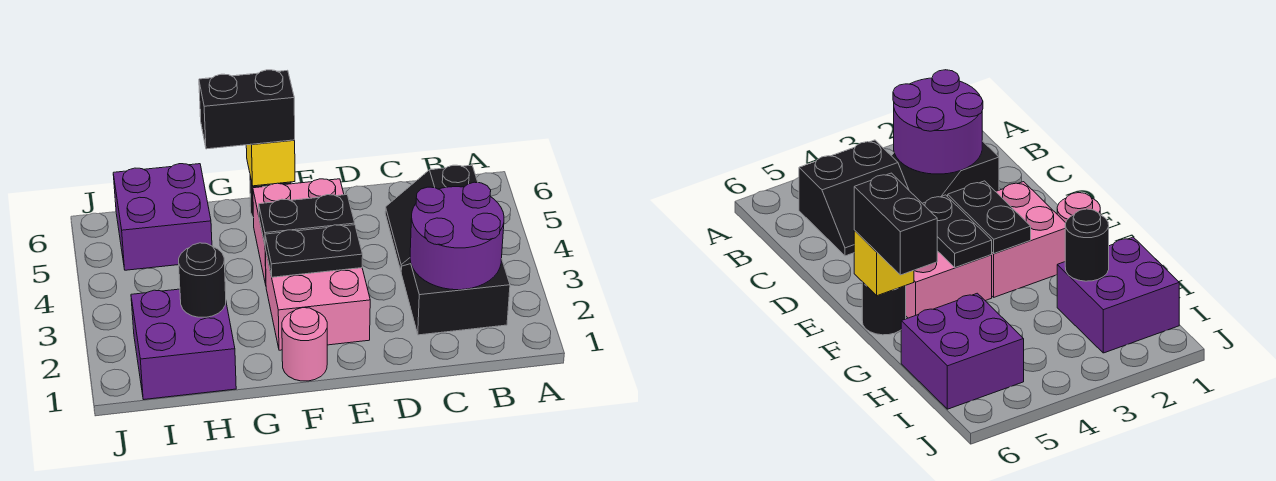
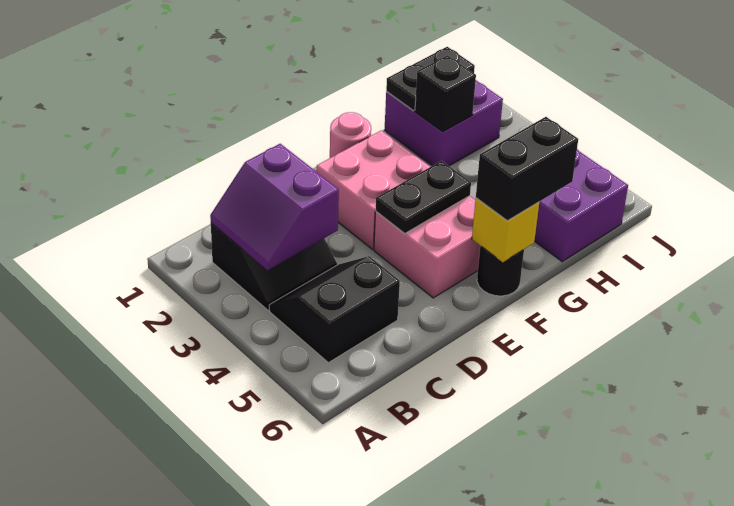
purple 2x2 round brick [410,182,504,290] -> purple 2x2 slope [210,144,339,270]
black 2x2 slope [385,165,478,270] -> black 2x2 slope turned to [269,256,400,363]
black 1x2 plate [265,225,363,277] -> black 1x2 plate moved to [386,47,475,111]
black 1x1 round brick [179,243,226,317] -> black 1x1 brick [415,55,476,132]

